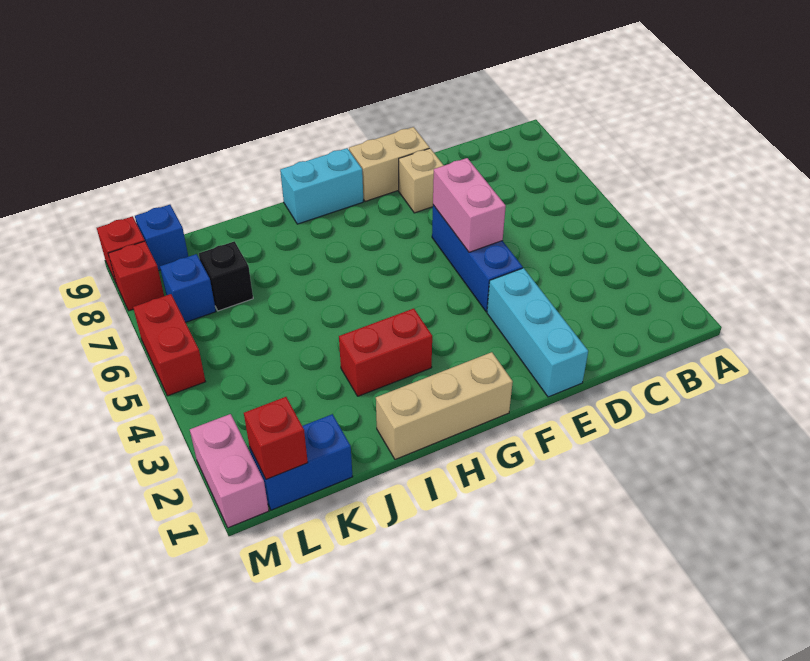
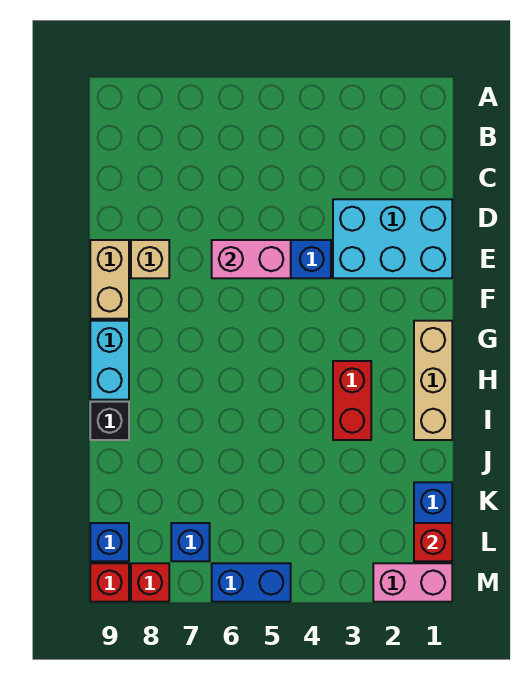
cyan 1x3 brick [487,268,588,397] -> cyan 2x3 brick [333,199,452,278]
black 1x1 brick [199,241,253,311] -> black 1x1 brick moved to [90,402,129,440]
red 1x2 brick [133,294,206,396] -> blue 1x2 brick [212,563,291,602]

